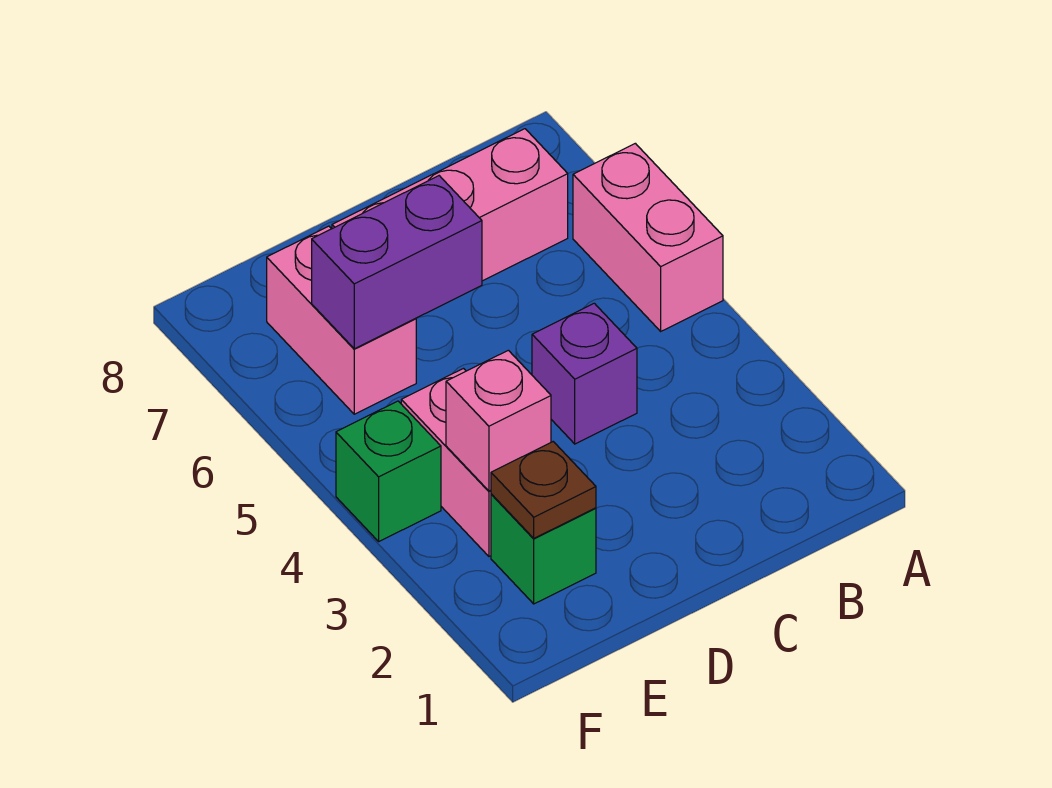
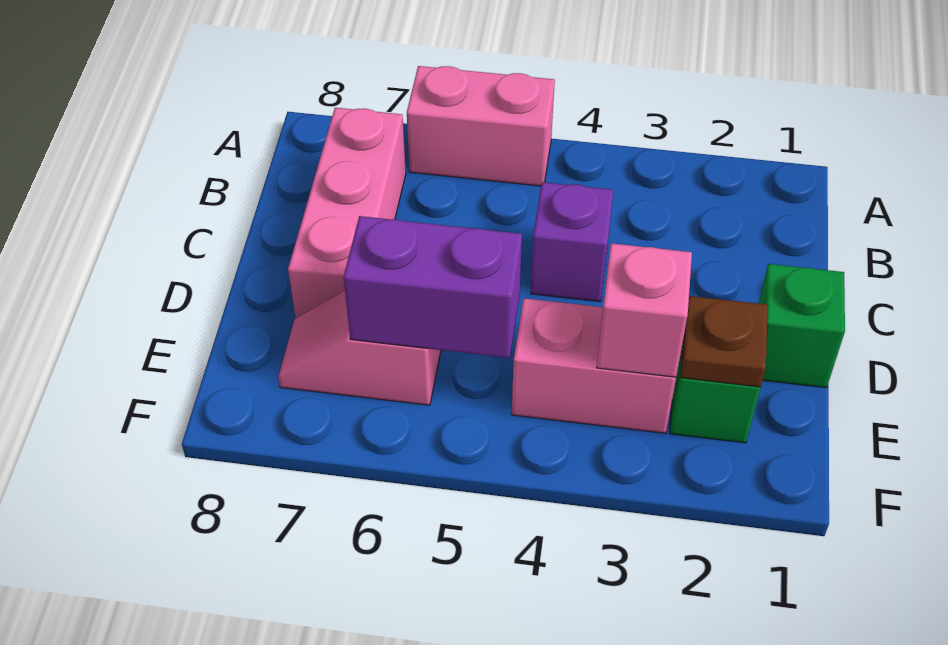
purple 1x2 brick [312,176,482,349] -> purple 1x2 brick turned to [344,216,522,358]
pink 1x2 brick [267,226,416,414] -> pink 1x2 slope [278,291,441,405]
green 1x1 brick [336,401,441,541] -> green 1x1 brick moved to [759,264,845,388]

